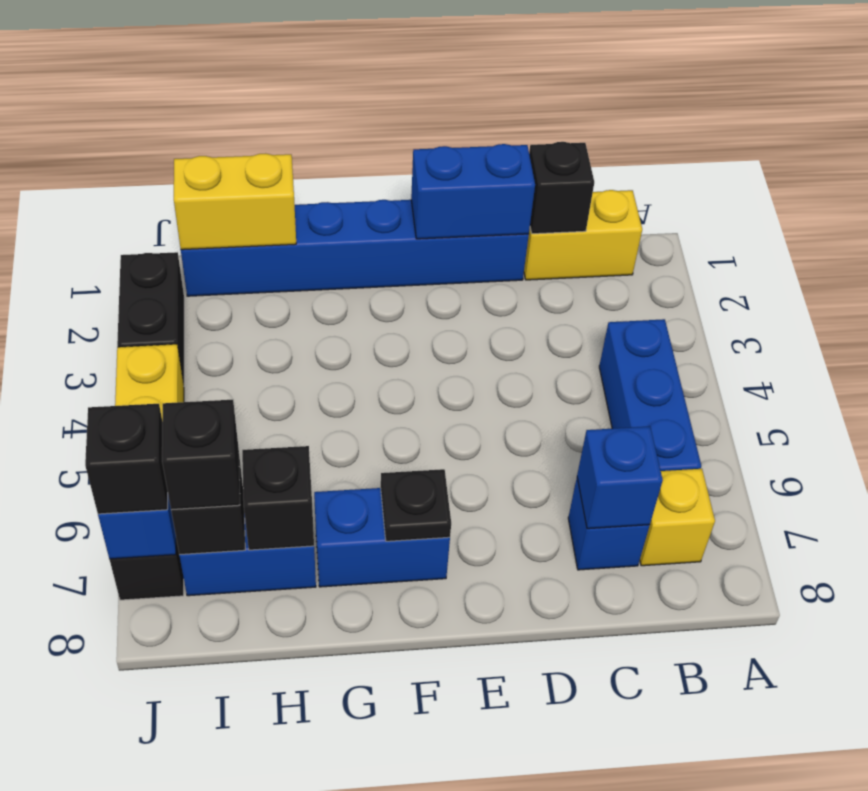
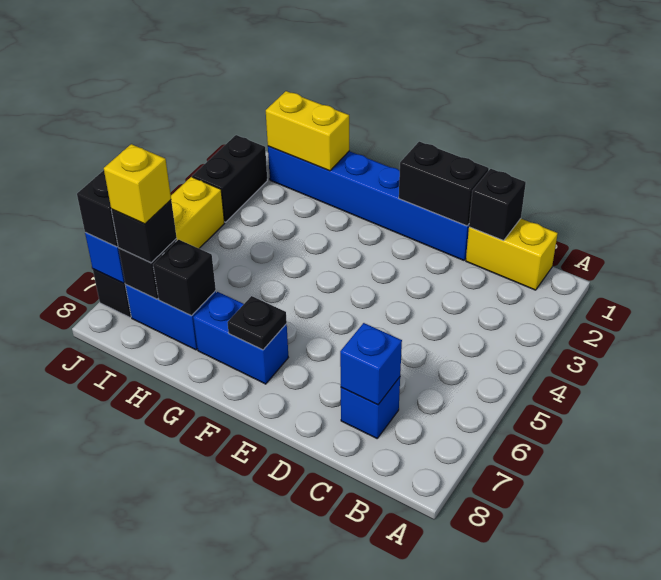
blue 1x3 brick [599,319,701,471] -> none
yellow 1x1 brick [640,469,715,566] -> yellow 1x1 brick moved to [104,144,171,224]
blue 1x2 brick [411,144,535,239] -> black 1x2 brick [399,142,489,226]

